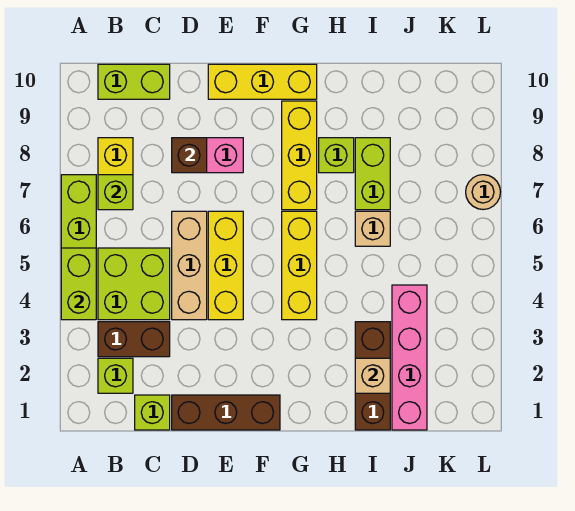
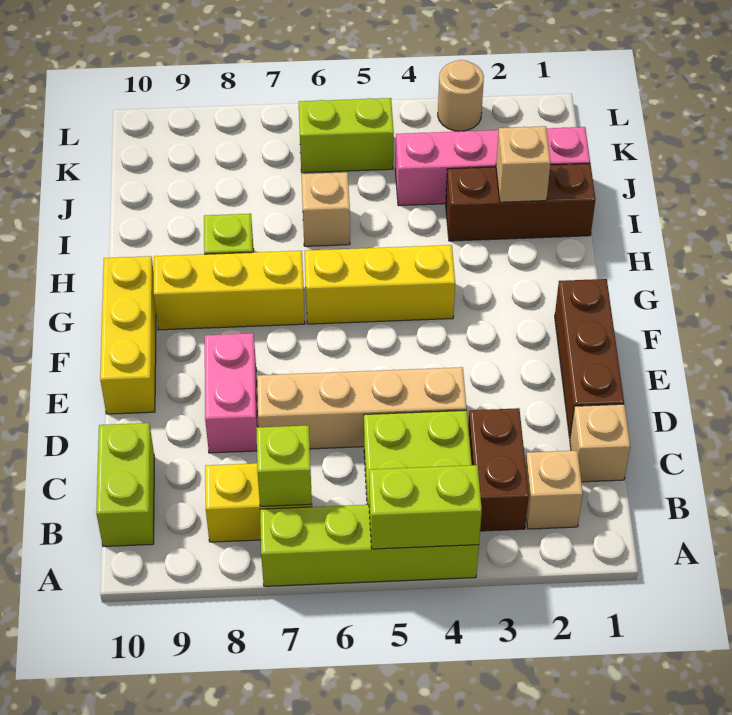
lime 1x1 brick [98,358,133,393] -> tan 1x1 brick [525,451,583,529]
lime 1x1 brick [135,395,170,430] -> tan 1x1 brick [570,404,630,482]
tan 1x3 brick [172,211,207,320] -> tan 1x4 brick [257,367,467,449]
brown 1x1 brick [172,138,207,173] -> none
yellow 1x3 brick [208,211,243,320] -> none
lime 1x2 brick [355,138,390,210] -> lime 1x2 brick moved to [299,98,394,173]
tan 1x1 round brick [466,175,500,210] -> tan 1x1 round brick moved to [438,60,484,131]

